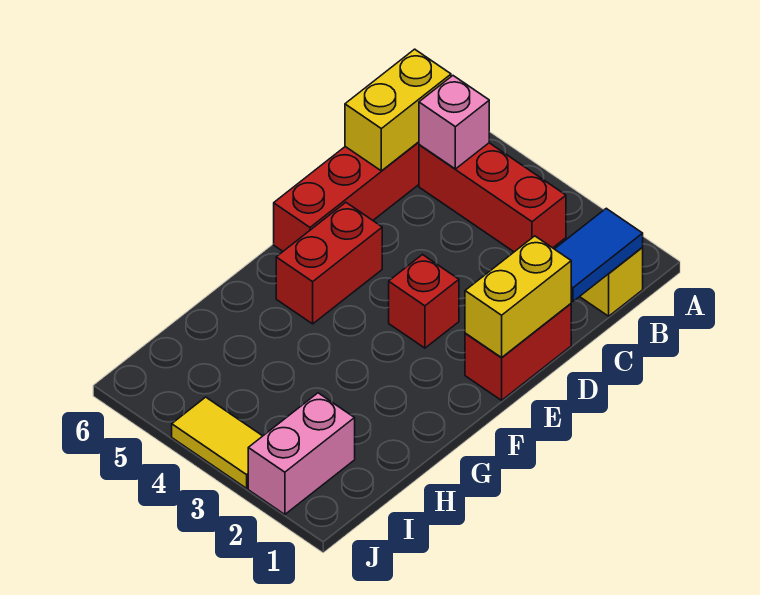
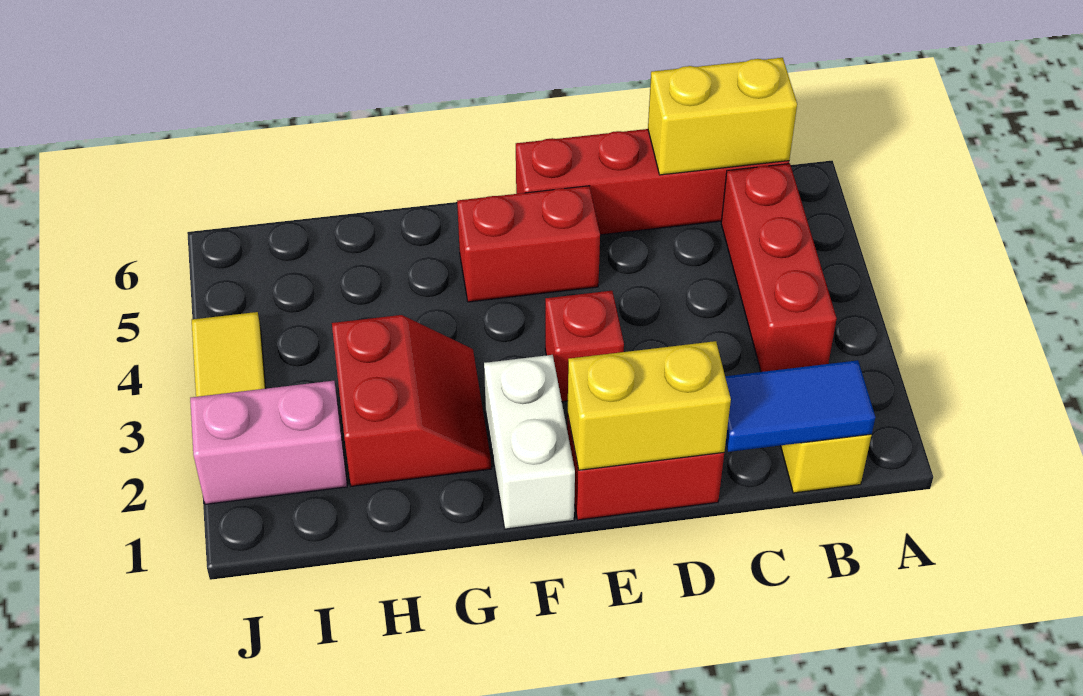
pink 1x1 brick [419,76,489,169] -> none
none -> white 1x2 brick [484,355,575,529]
none -> red 2x2 slope [332,315,491,486]

